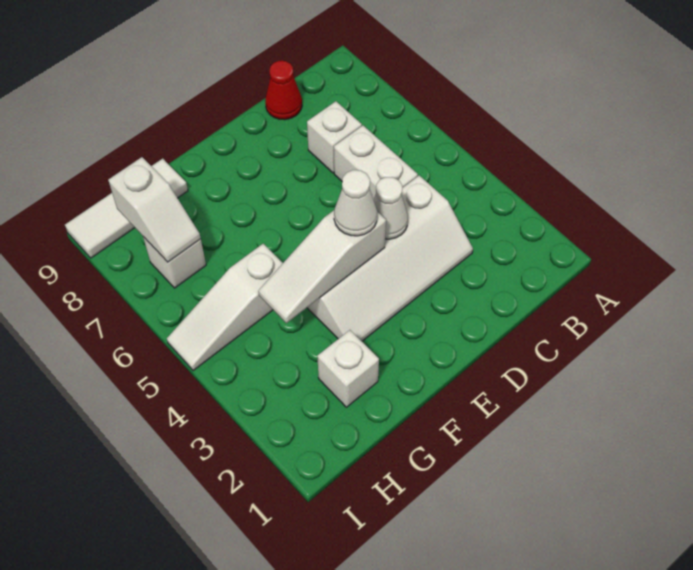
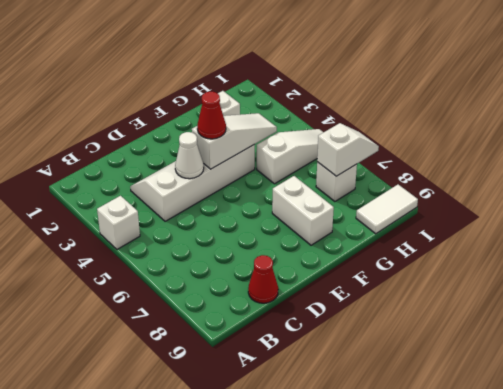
white 1x2 brick [334,125,418,199] -> white 1x2 brick moved to [272,176,334,245]
white 1x1 brick [307,101,362,173] -> white 1x1 brick moved to [97,196,140,249]
white 1x1 cone [334,170,377,236] -> red 1x1 cone [197,92,226,139]
white 1x3 tile [65,158,188,258] -> white 1x2 tile [356,185,418,234]
white 1x2 slope [108,157,201,262] -> white 1x2 slope turned to [317,123,379,176]

